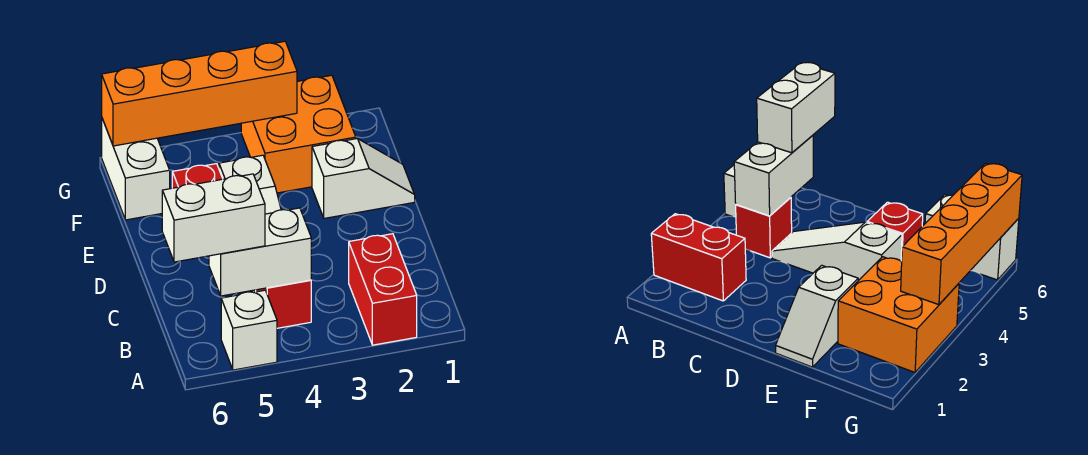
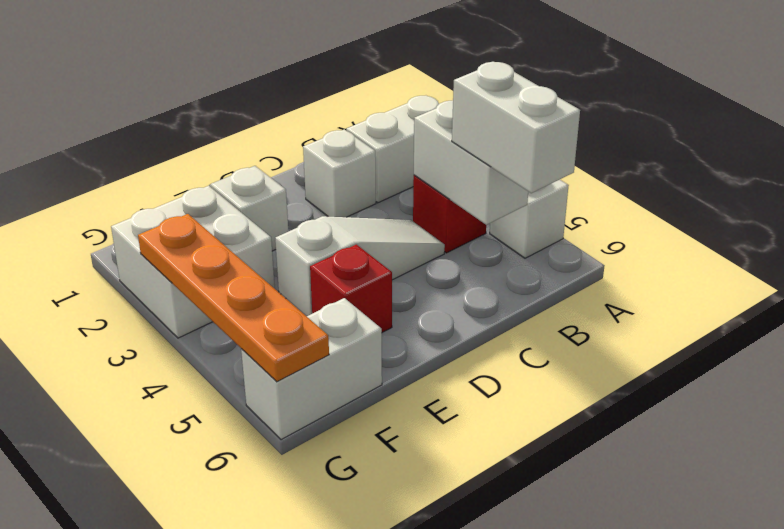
red 1x2 brick [349,234,417,345] -> white 1x2 brick [346,96,439,203]
none -> white 1x1 brick [303,129,376,217]
orange 2x2 brick [241,75,356,193] -> white 2x2 brick [111,186,275,338]
orange 1x4 brick [102,41,297,146] -> orange 1x4 plate [138,214,329,382]

